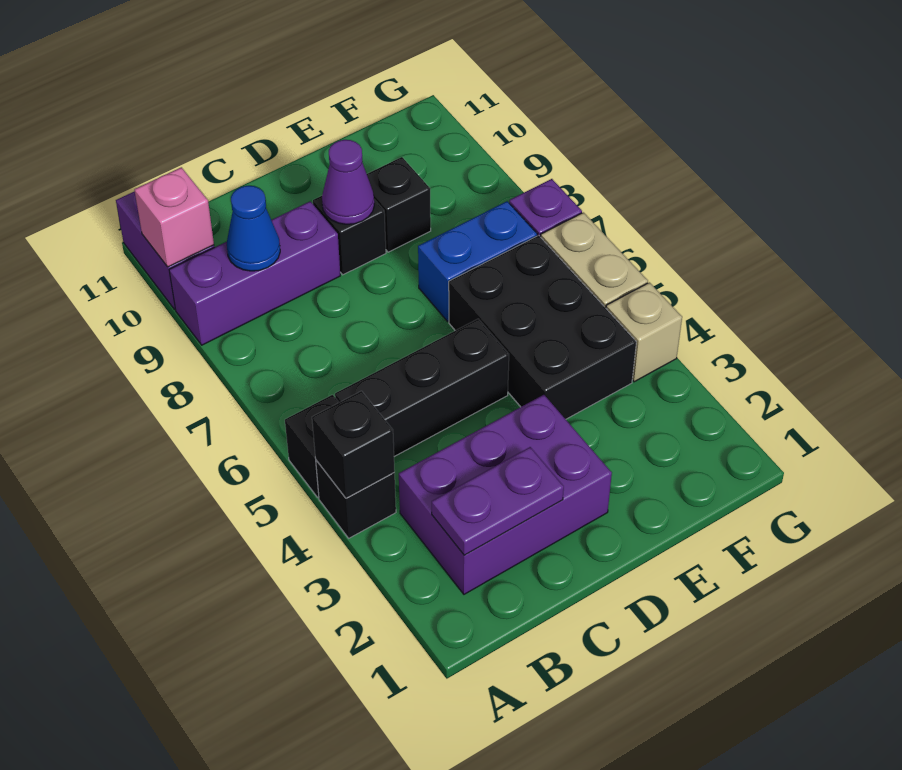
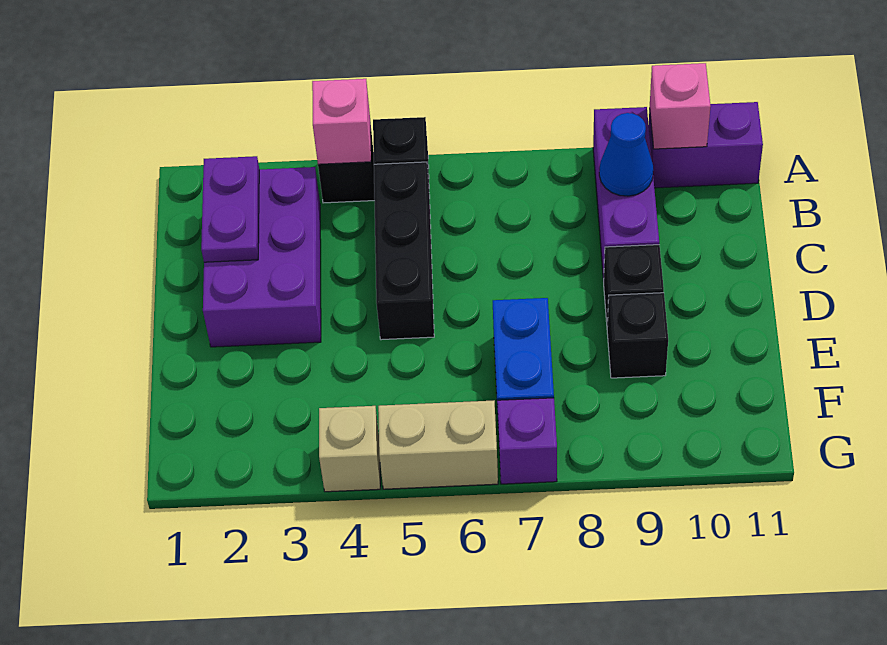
black 1x1 brick [312,391,395,498] -> pink 1x1 brick [312,79,371,164]
purple 1x1 cone [322,140,374,224] -> none
black 2x3 brick [449,235,636,419] -> none

